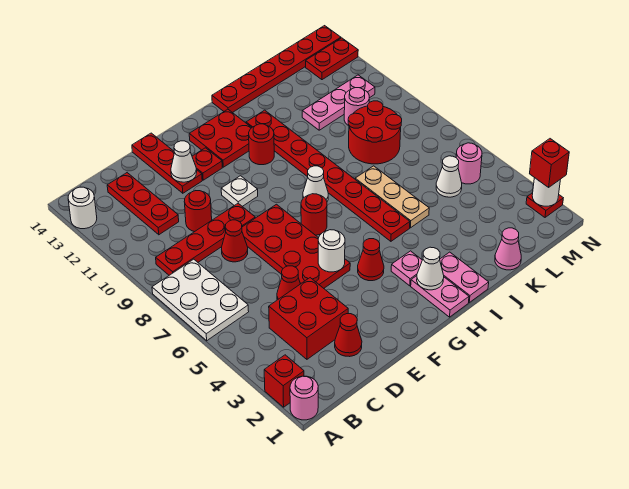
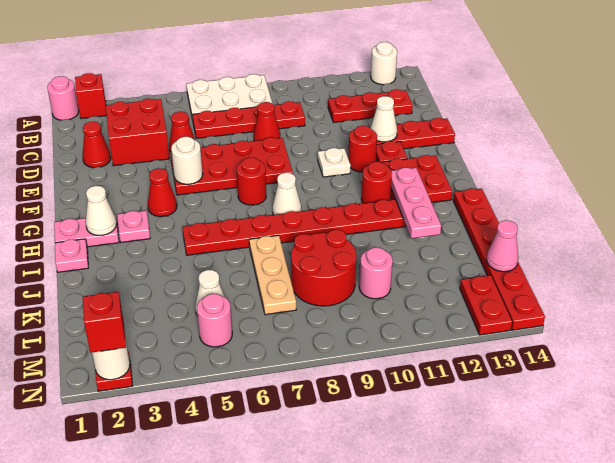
red 1x4 plate [156,203,255,275] -> red 1x4 plate turned to [192,101,305,138]
red 1x1 round brick [184,191,212,232] -> red 1x1 round brick moved to [348,126,377,172]
pink 1x2 plate [440,252,489,302] -> pink 1x1 plate [55,239,89,272]
tan 1x3 plate [355,166,429,228] -> tan 1x3 plate turned to [249,235,296,315]
pink 1x1 cone [495,228,521,270] -> pink 1x1 cone moved to [487,220,519,272]
pink 1x3 plate [302,75,375,130] -> pink 1x3 plate moved to [391,168,441,238]

